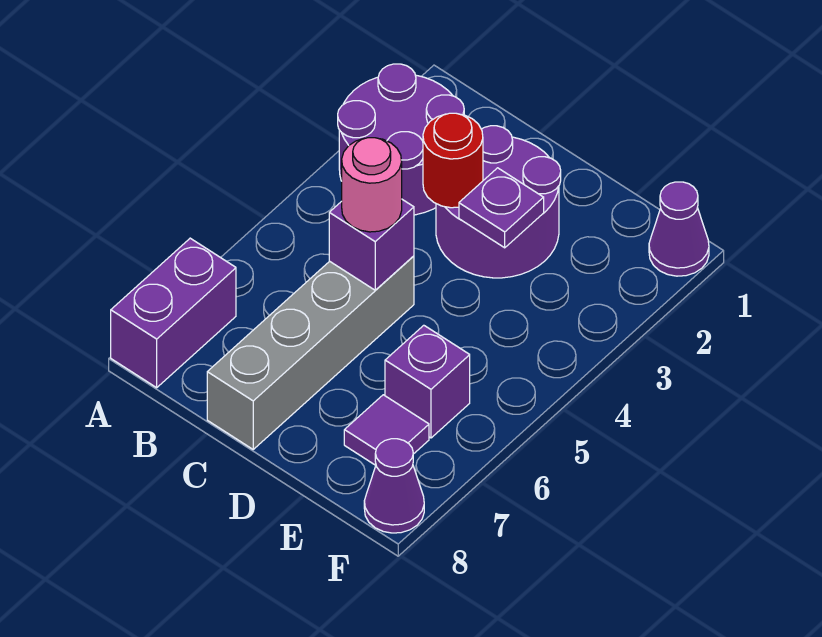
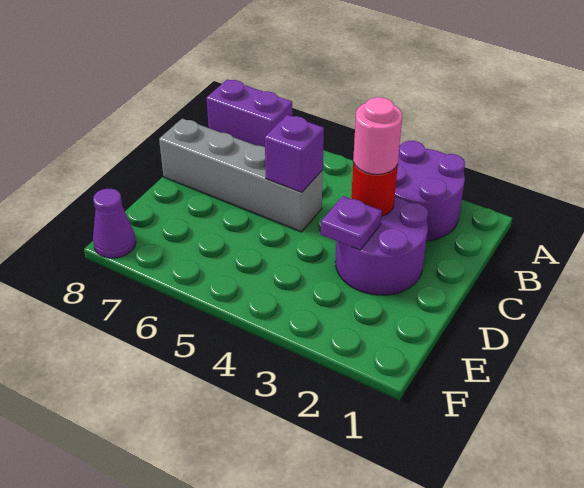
pink 1x1 round brick [342,138,402,232] -> pink 1x1 round brick moved to [353,97,402,174]
purple 1x1 brick [385,325,470,438] -> none
purple 1x1 tile [344,395,429,465] -> none
purple 1x1 cone [649,182,709,276] -> none

